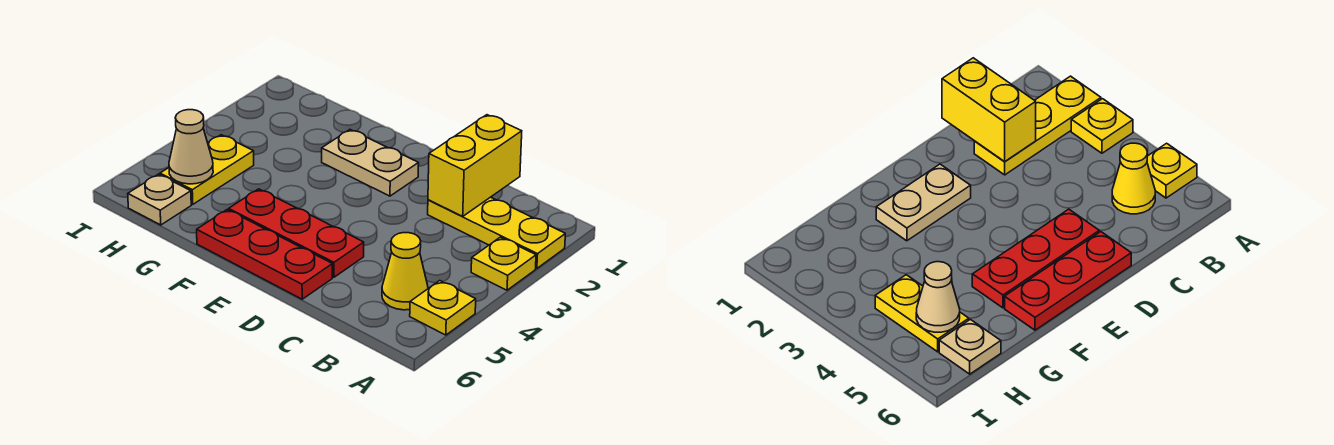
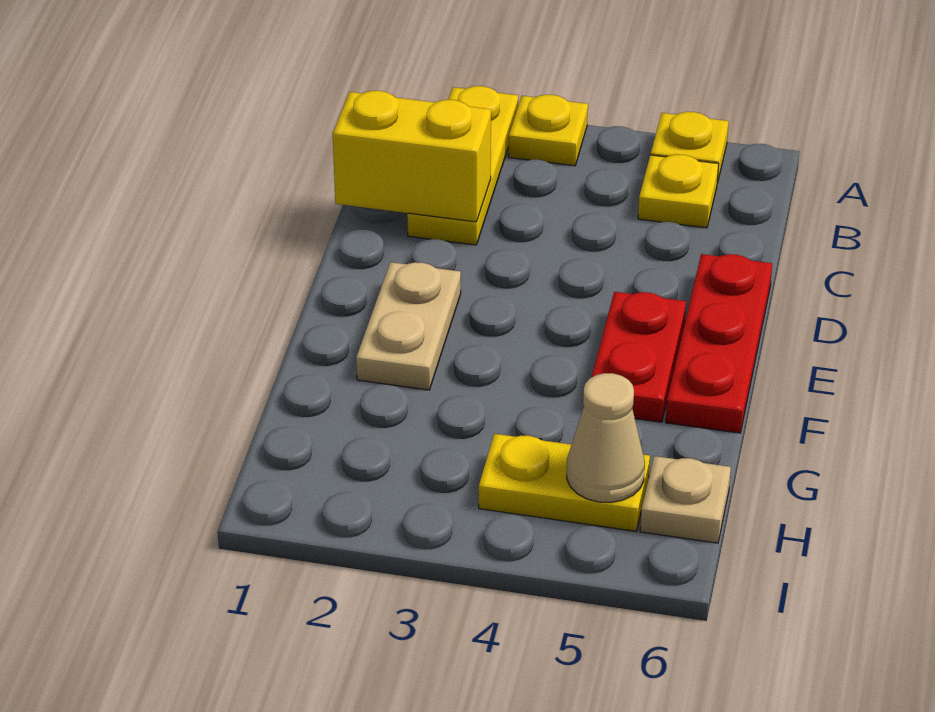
yellow 1x1 cone [382,233,428,310] -> yellow 1x1 plate [638,154,719,228]
red 1x3 plate [229,189,364,277] -> red 1x2 plate [592,292,686,422]

